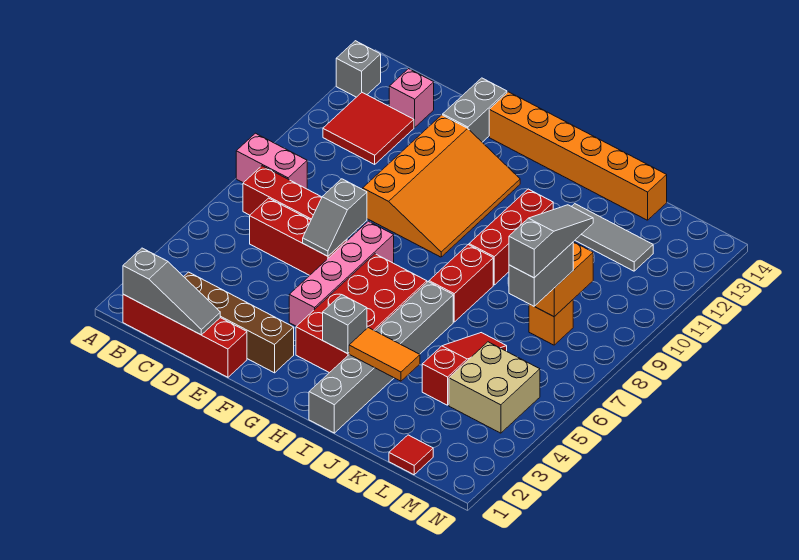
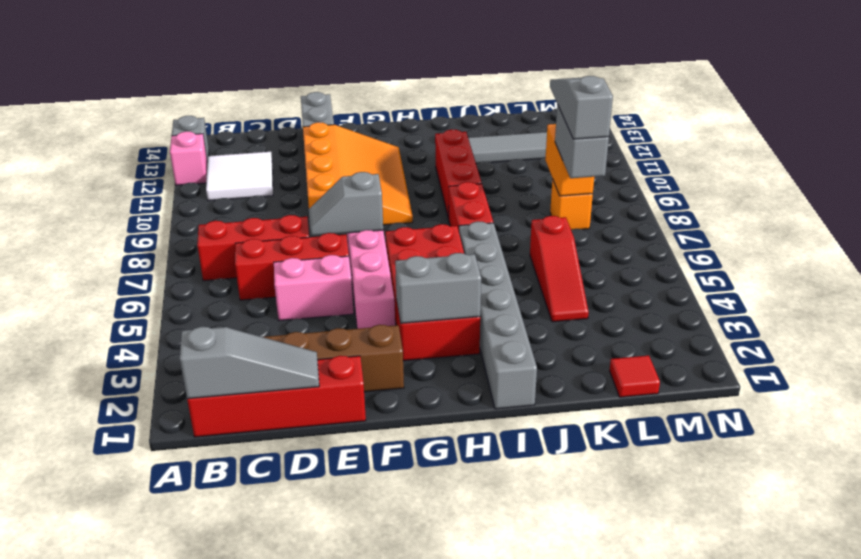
pink 1x2 brick [236,133,307,189] -> pink 1x2 brick moved to [274,255,354,321]
red 2x2 tile [323,93,414,164] -> white 2x2 tile [206,152,273,201]
pink 1x1 brick [389,69,434,127] -> pink 1x1 brick moved to [170,131,207,185]
grey 1x2 slope [303,179,367,256] -> grey 1x2 slope turned to [309,172,383,236]
orange 1x6 brick [489,92,667,220] -> none
grey 1x1 brick [323,295,367,354] -> grey 1x2 brick [395,253,481,323]
orange 1x2 tile [349,328,420,381] -> none
red 1x3 slope [422,333,507,405] -> red 1x3 slope turned to [530,216,589,322]
tan 2x2 brick [449,342,540,433] -> none

